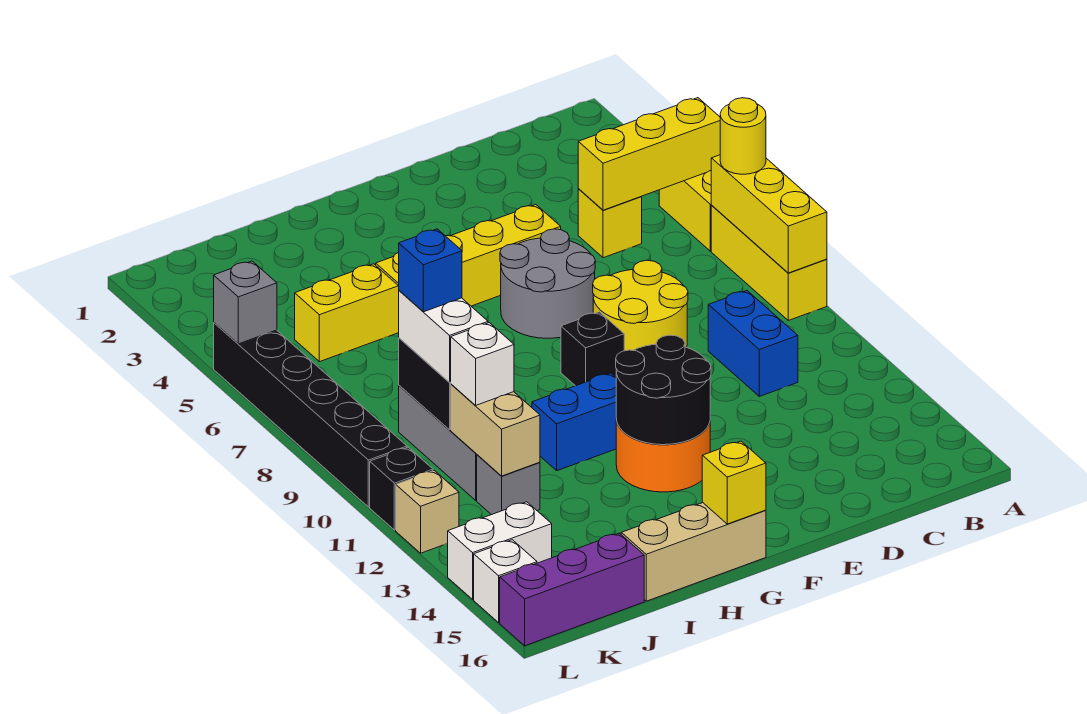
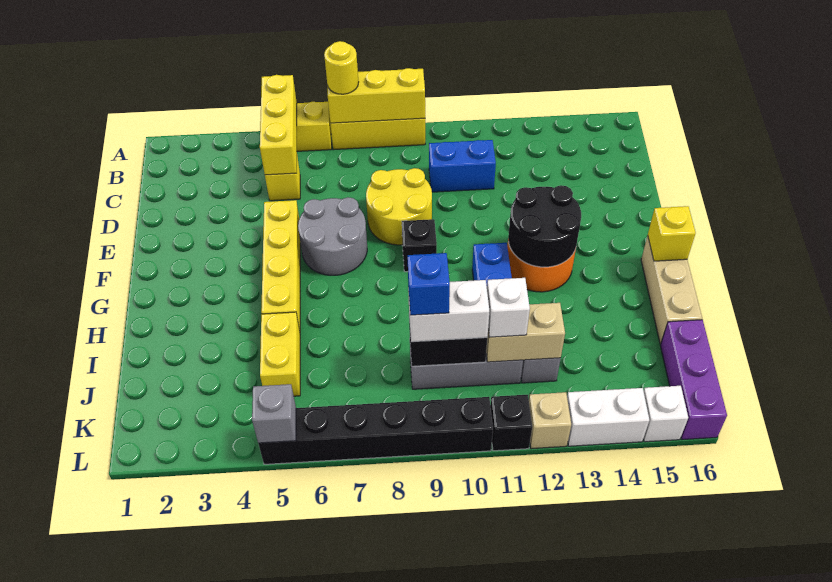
white 1x2 brick [448,502,552,599] -> white 1x2 brick turned to [567,388,649,446]

